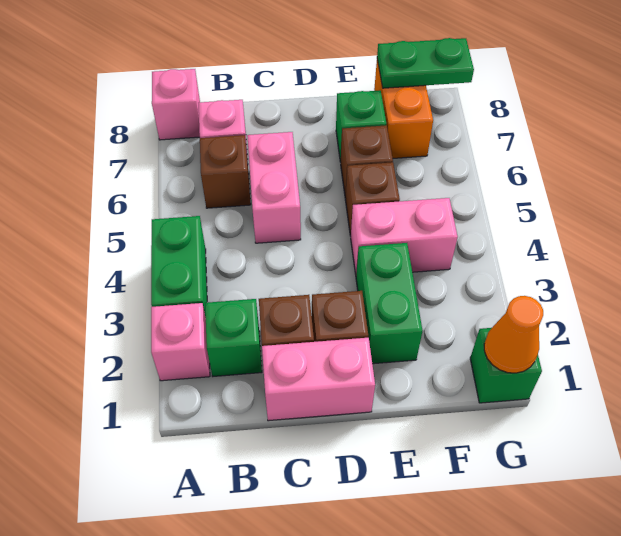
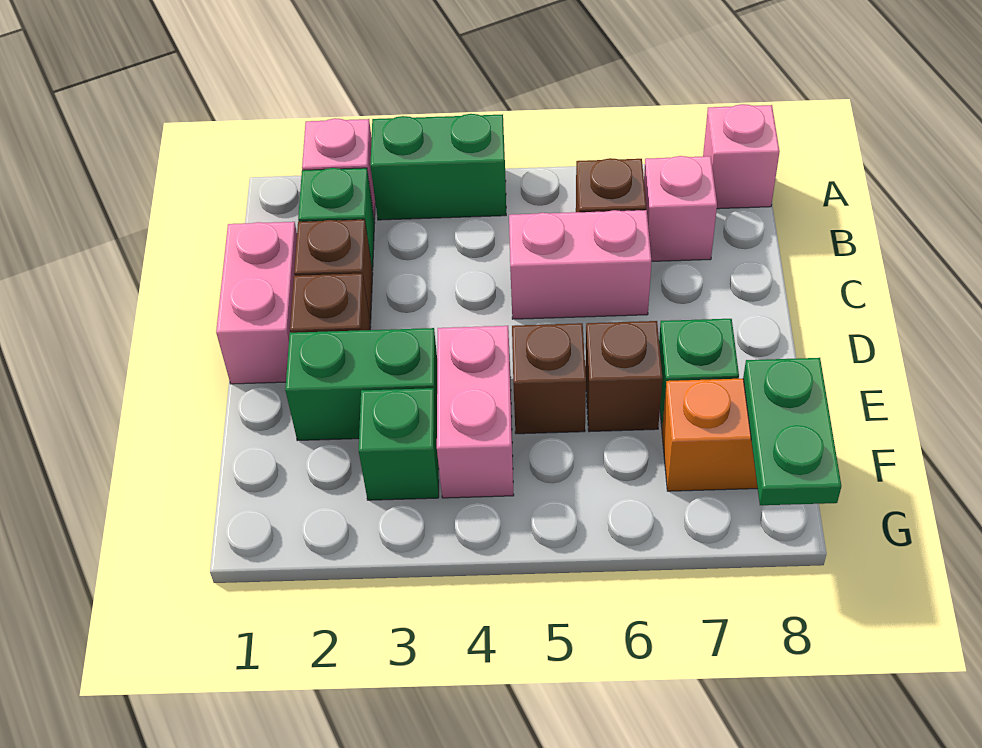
green 1x1 brick [470,328,542,403] -> green 1x1 brick moved to [359,388,439,500]
orange 1x1 cone [484,296,543,373] -> none

